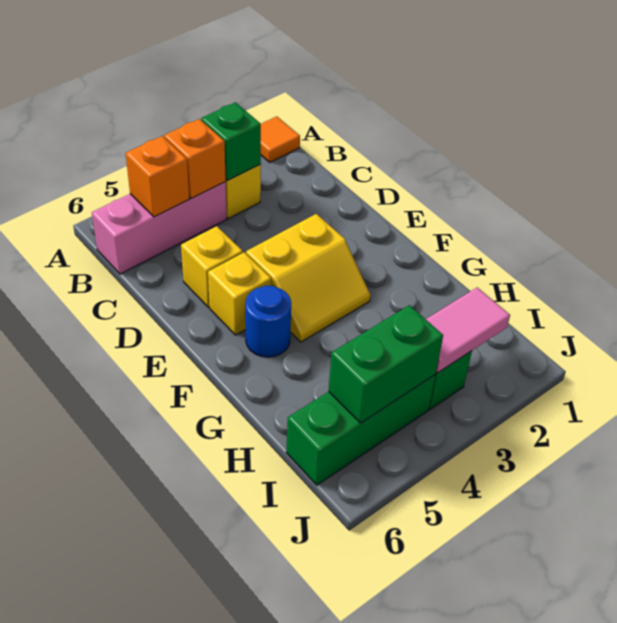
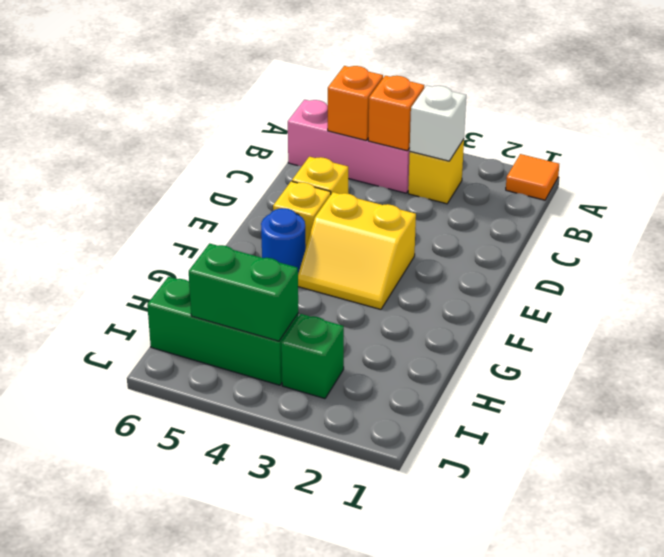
green 1x1 brick [201,102,261,180] -> white 1x1 brick [409,85,466,161]
pink 1x2 tile [426,287,510,373] -> none

